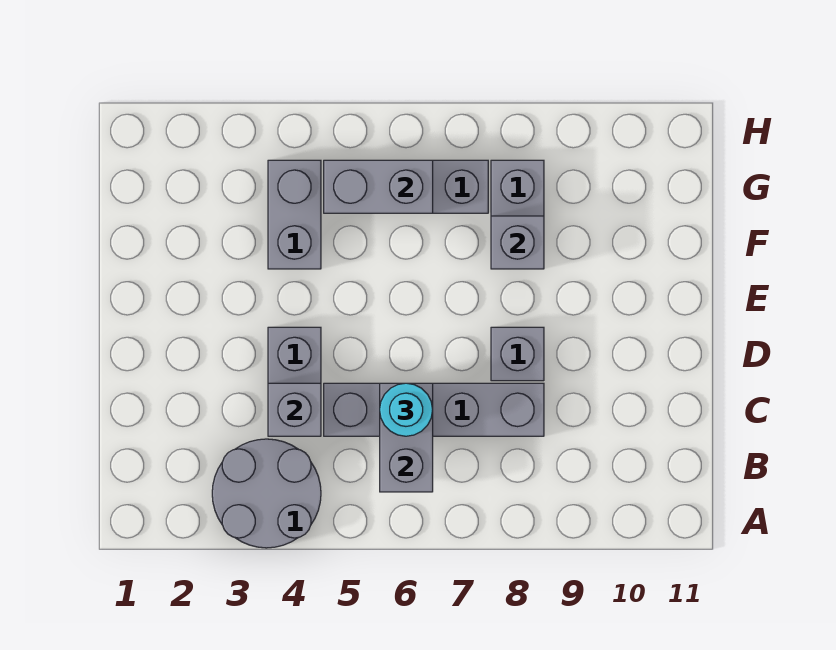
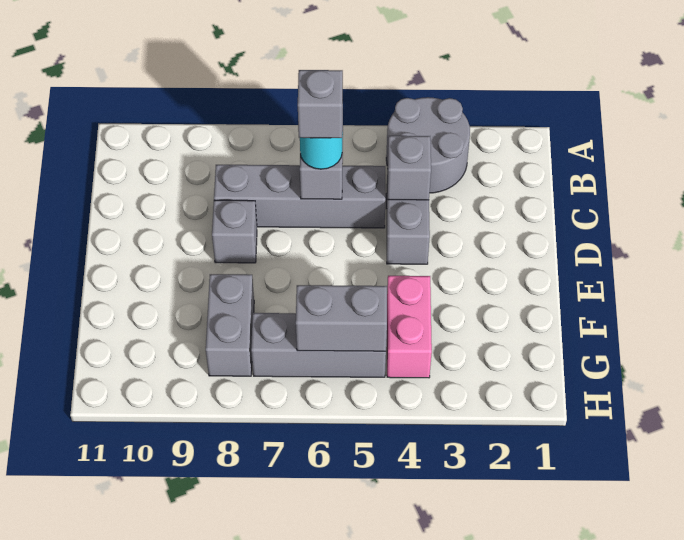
grey 1x2 brick [268,160,321,269] -> pink 1x2 brick [387,276,432,378]
grey 1x1 brick [491,216,544,269] -> grey 1x1 brick moved to [298,70,343,138]

